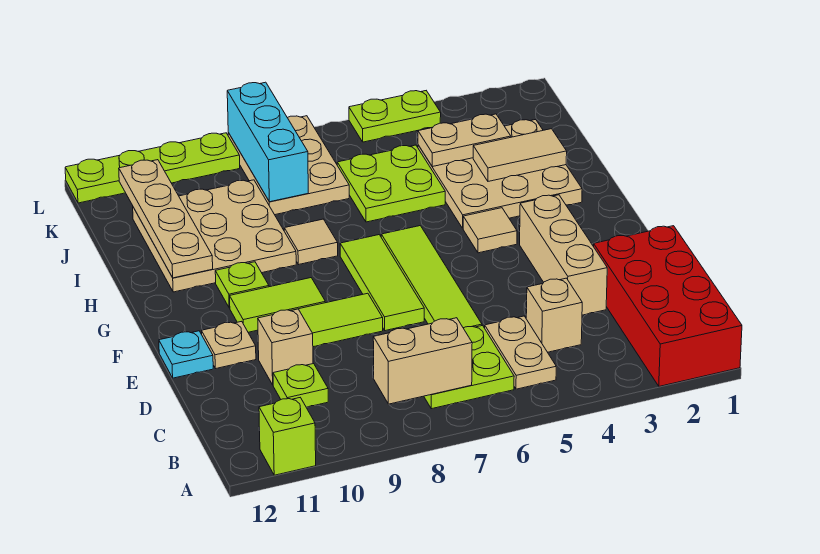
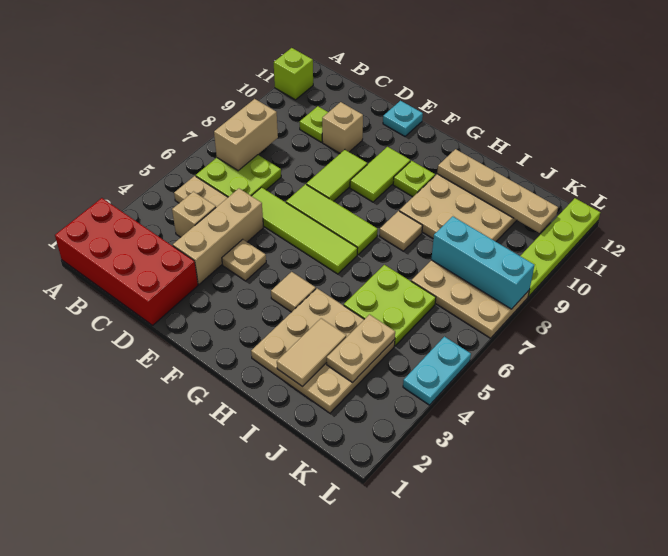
tan 1x3 brick [520,195,607,315] -> tan 1x3 brick turned to [173,189,264,284]
tan 1x1 plate [201,321,256,369] -> tan 1x1 plate moved to [222,239,266,281]
lime 1x2 plate [349,91,441,142] -> cyan 1x2 plate [403,337,471,405]

